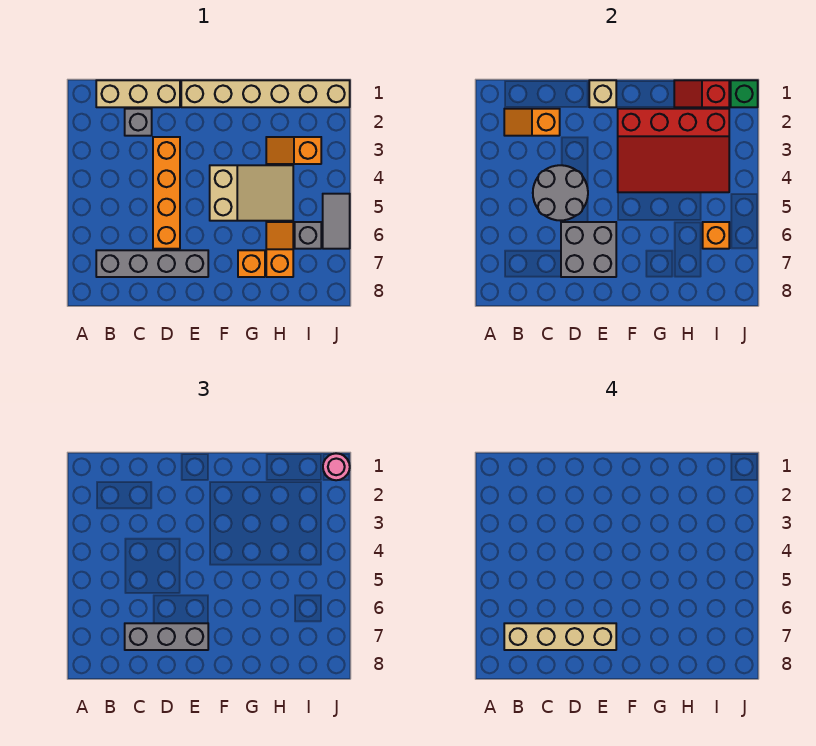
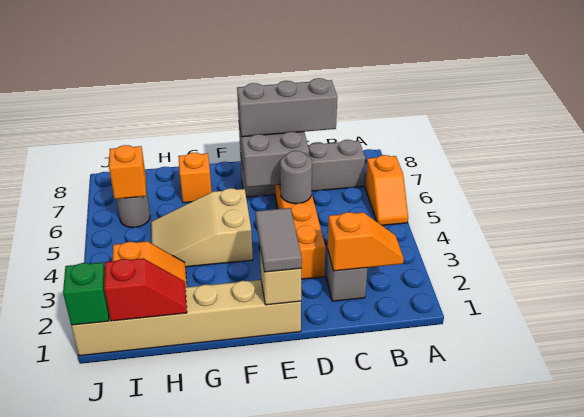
tan 1x3 brick [96,80,180,107] -> none
tan 1x4 brick [504,623,616,650] -> none
grey 2x2 round brick [533,165,588,221] -> grey 1x1 round brick [280,151,312,204]
red 3x4 slope [618,109,729,192] -> none
orange 1x2 slope [266,222,293,277] -> orange 1x2 slope moved to [365,155,408,225]
grey 1x1 brick [295,222,321,249] -> grey 1x1 round brick [117,190,150,227]
pink 1x1 round brick [323,453,350,480] -> none
grey 1x2 tile [323,194,350,249] -> grey 1x2 tile moved to [256,208,302,272]

